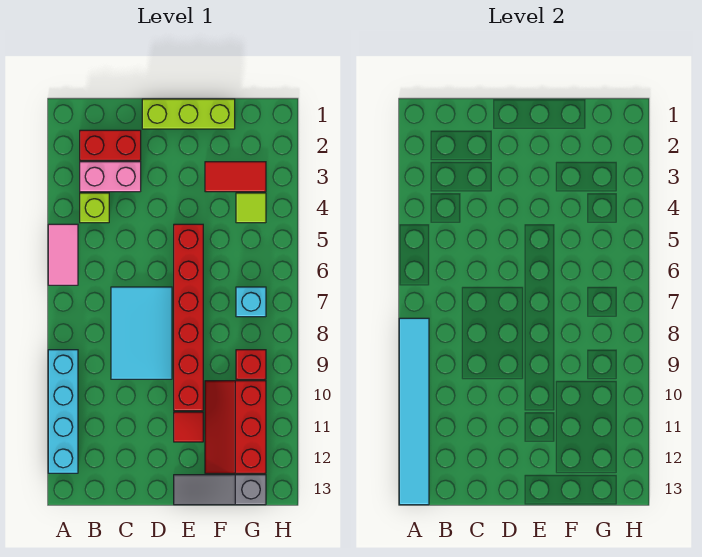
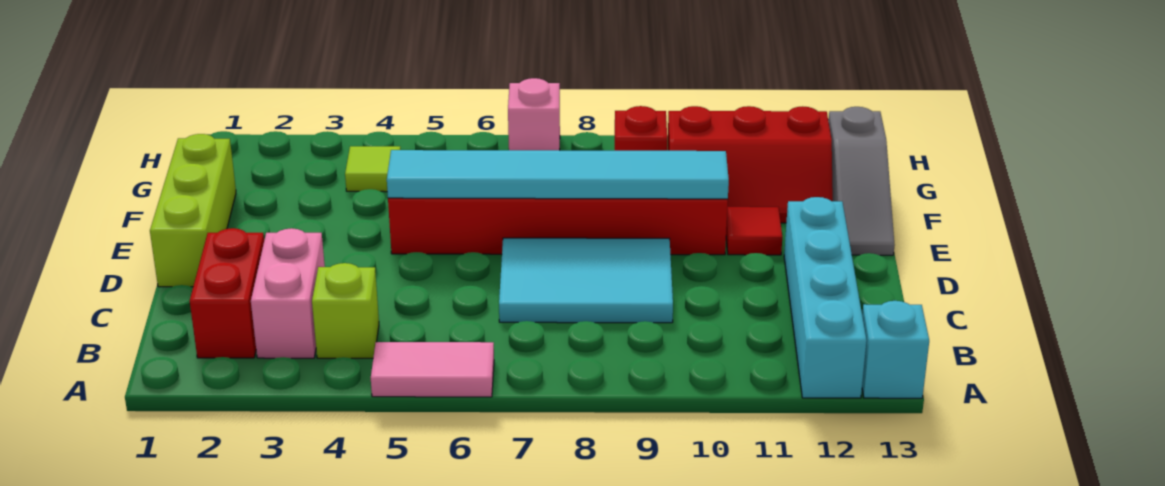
cyan 1x6 tile [399,318,429,505] -> cyan 1x6 tile moved to [387,150,729,199]
cyan 1x4 brick [48,350,78,473] -> cyan 1x4 brick turned to [784,197,867,398]
red 1x2 tile [205,162,266,192] -> none
cyan 1x1 brick [236,287,266,317] -> cyan 1x1 brick moved to [862,300,929,398]
none -> pink 1x1 brick [508,78,560,150]

